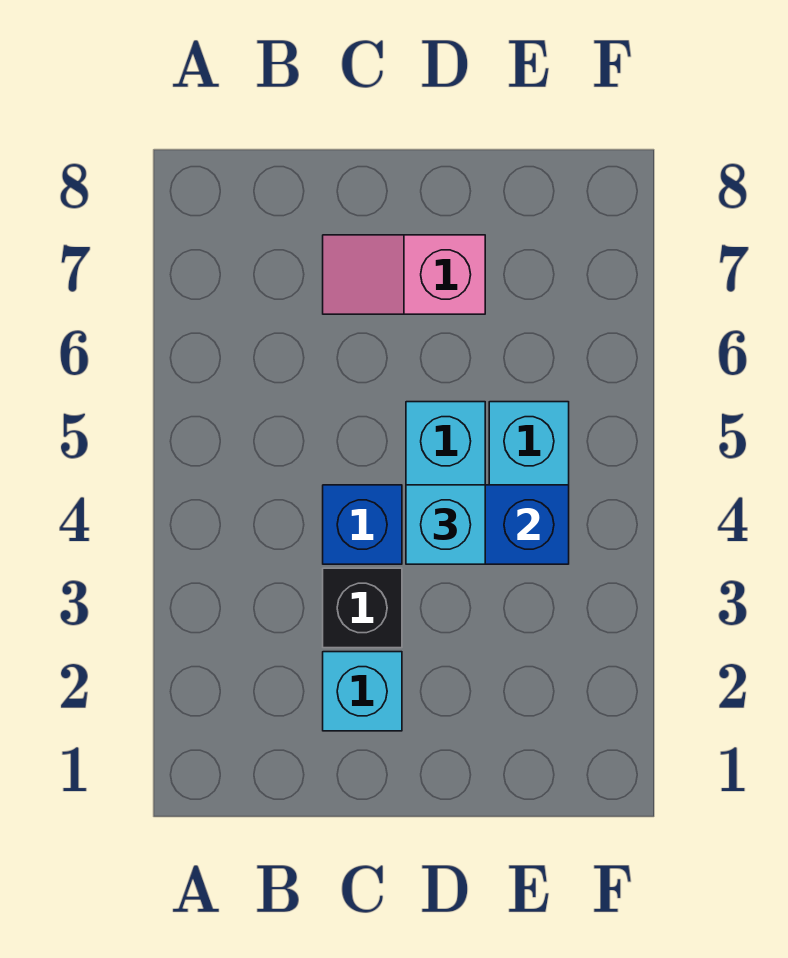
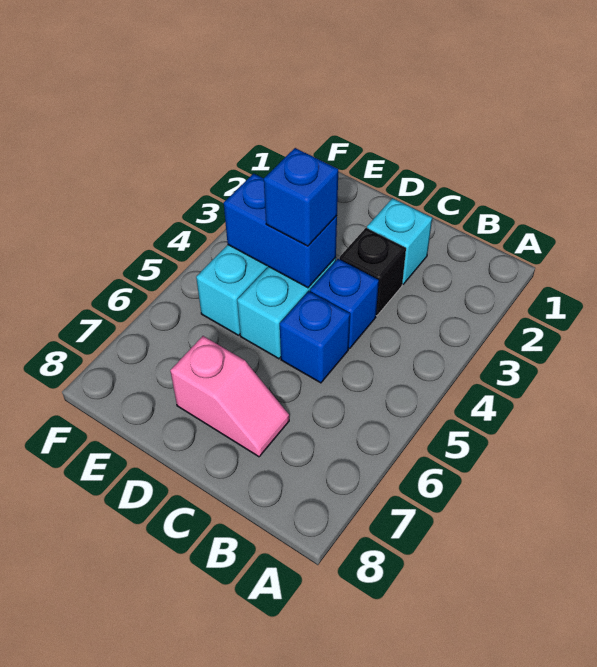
none -> blue 1x1 brick [280,291,350,383]
cyan 1x1 brick [406,485,485,564] -> blue 1x1 brick [264,148,338,246]

